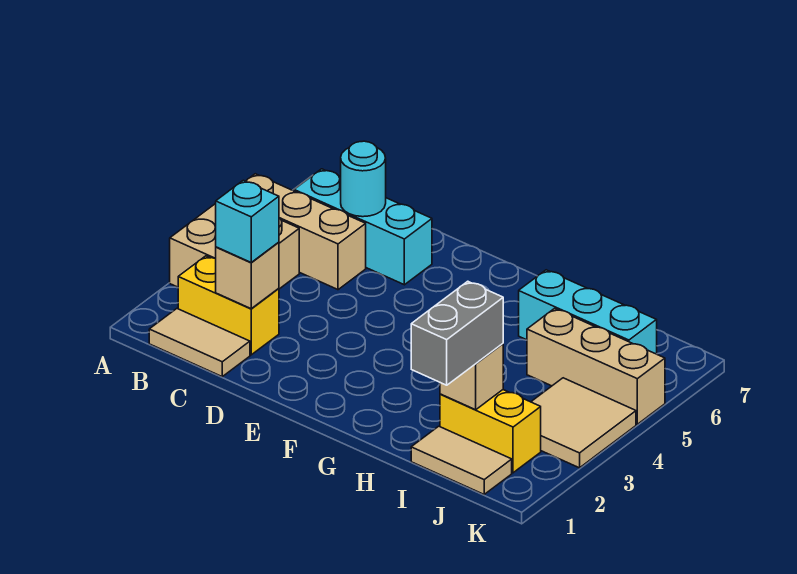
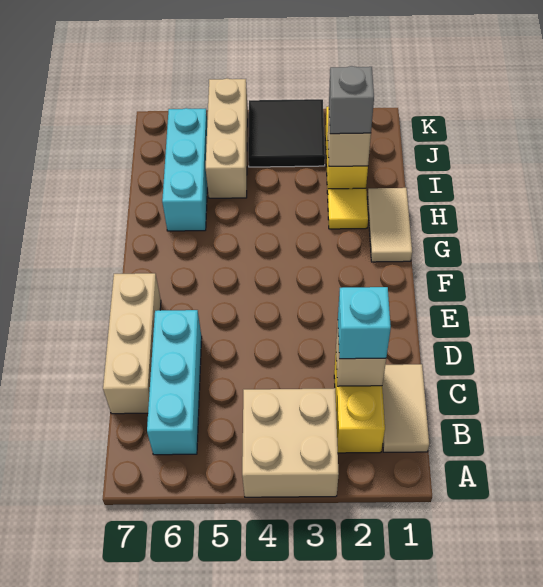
tan 1x3 brick [246,174,366,290] -> tan 1x3 brick moved to [103,273,161,414]
cyan 1x1 round brick [341,141,386,217] -> none
none -> yellow 1x1 tile [328,188,368,229]
tan 1x2 tile [411,426,512,494] -> tan 1x2 tile moved to [367,188,412,262]
grey 1x2 brick [411,281,503,385] -> grey 1x1 brick [329,66,374,134]
tan 2x2 tile [531,378,636,468] -> black 2x2 tile [248,99,325,167]

